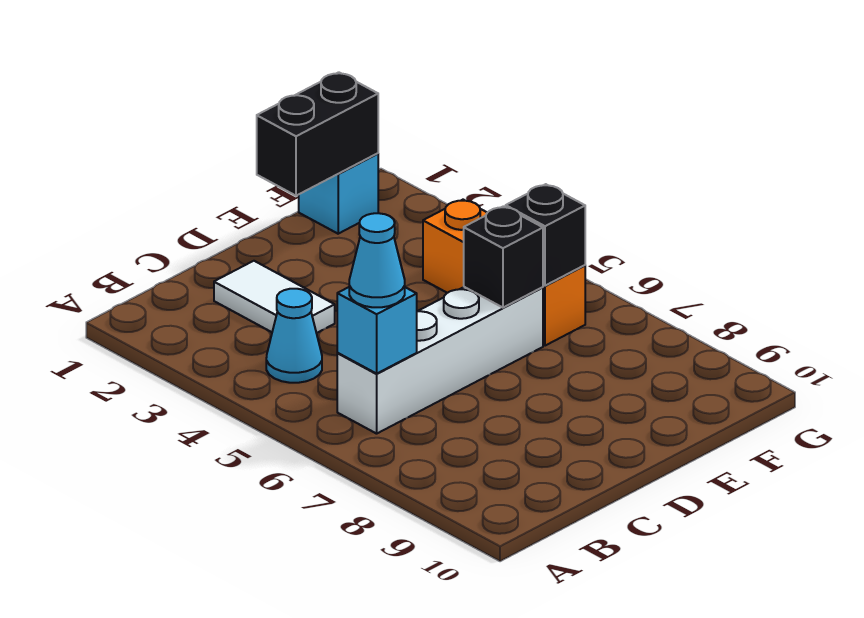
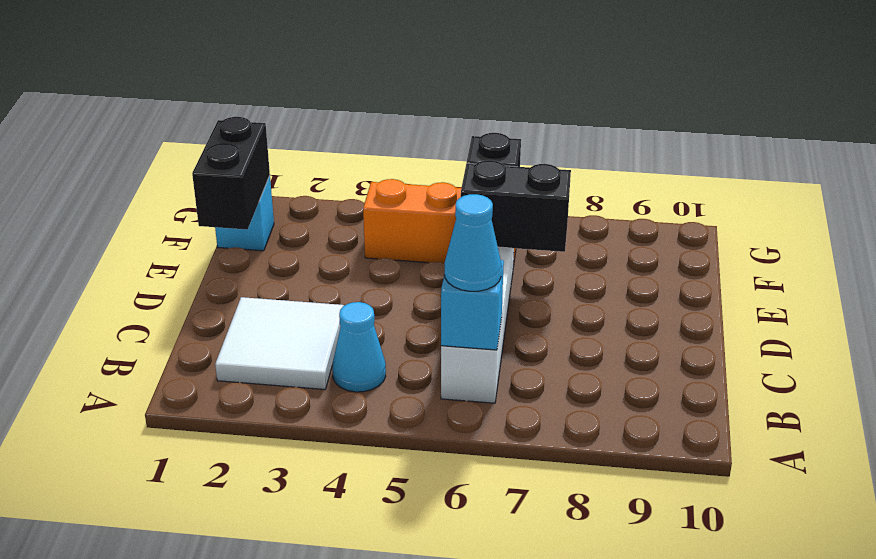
white 1x2 tile [214,261,335,333] -> white 2x2 tile [215,297,344,389]
black 1x1 brick [464,206,543,308] -> black 1x2 brick [461,160,571,252]

